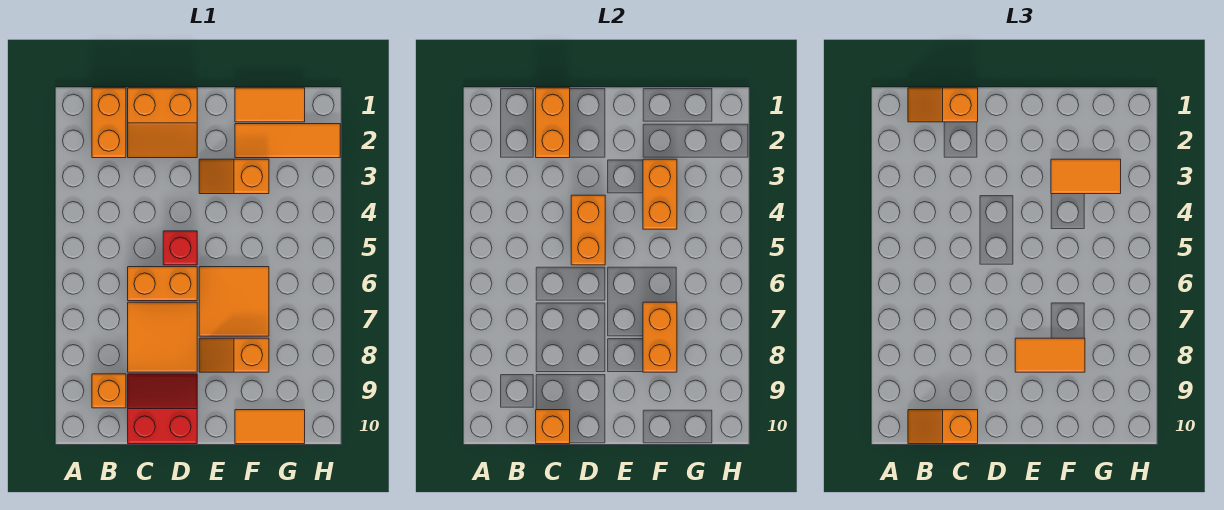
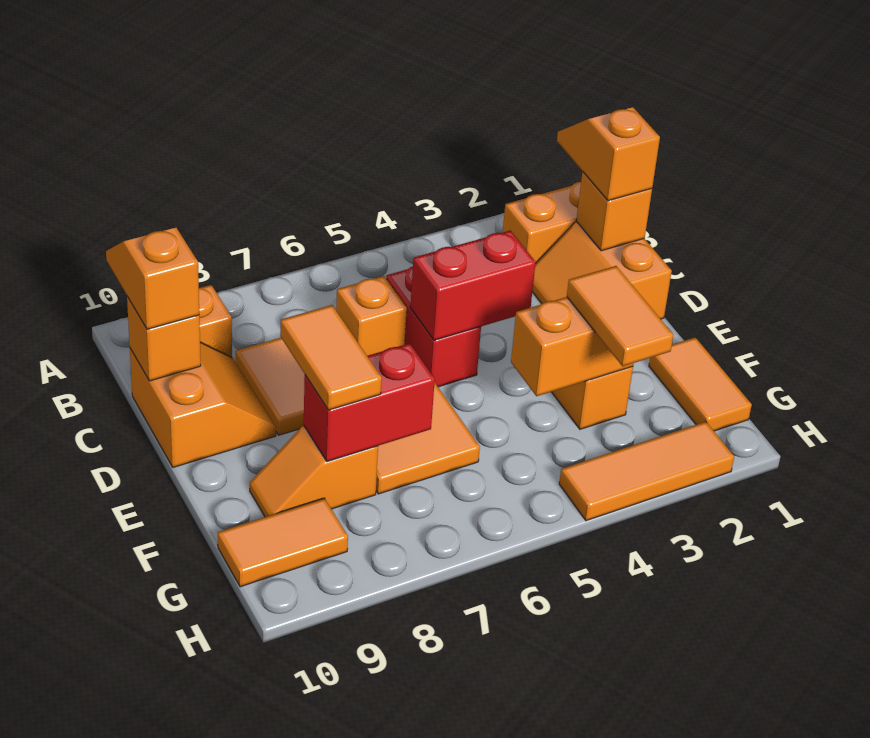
orange 1x2 brick [536,88,570,158] -> orange 1x1 brick [576,172,652,251]
orange 1x2 brick [128,267,197,301] -> orange 1x1 brick [336,276,407,356]
red 2x2 slope [128,374,197,444] -> orange 2x2 slope [130,342,276,467]
orange 1x2 brick [571,195,605,265] -> red 1x2 brick [410,230,536,340]
red 1x1 brick [163,231,197,265] -> red 1x2 brick [386,266,481,387]
orange 1x2 slope [199,338,269,372] -> orange 1x2 slope turned to [250,426,378,517]
orange 1x3 tile [235,124,340,158] -> orange 1x3 tile turned to [559,422,734,521]
orange 1x2 brick [643,302,677,372] -> red 1x2 brick [304,343,435,462]
orange 1x2 tile [235,410,305,444] -> orange 1x2 tile turned to [218,498,348,587]

